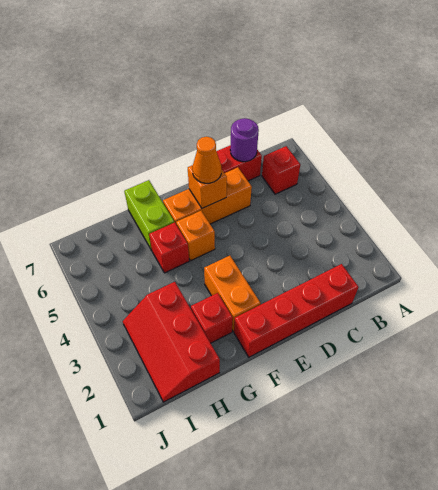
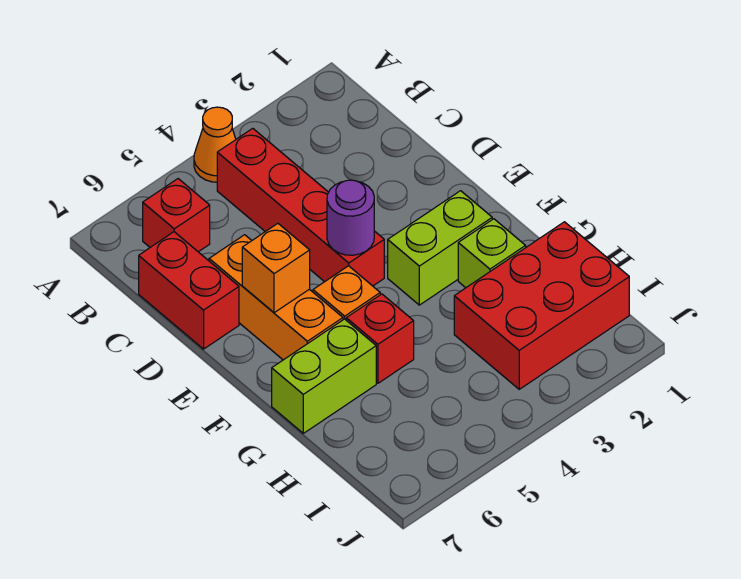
red 1x4 brick [234,264,358,357] -> red 1x4 brick moved to [217,128,384,286]
purple 1x1 round brick [230,118,259,162] -> purple 1x1 round brick moved to [327,180,374,255]
orange 1x1 cone [192,137,221,183] -> orange 1x1 cone moved to [194,107,236,182]
orange 1x2 brick [204,256,261,332] -> lime 1x2 brick [388,191,492,305]
red 1x1 brick [191,293,233,343] -> lime 1x1 brick [458,219,526,288]
red 2x3 slope [123,282,220,402] -> red 2x3 brick [454,222,629,389]

